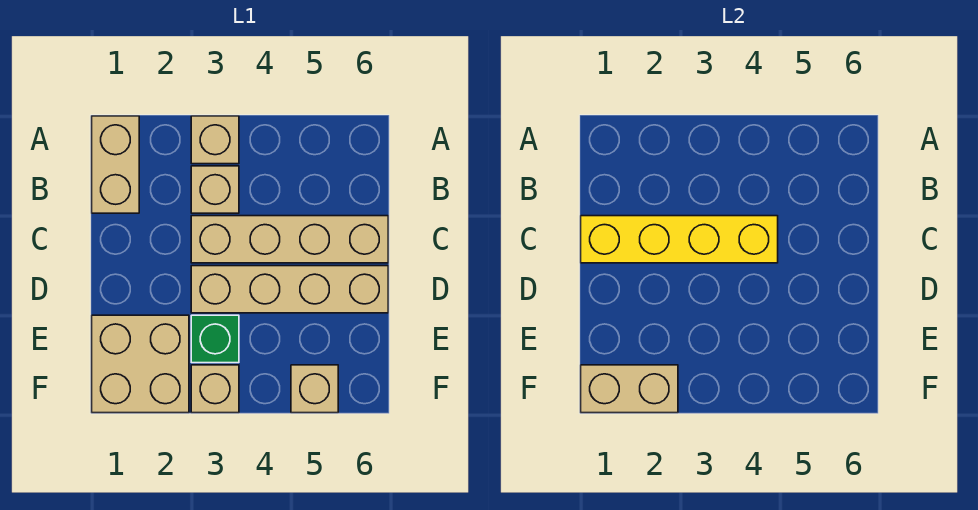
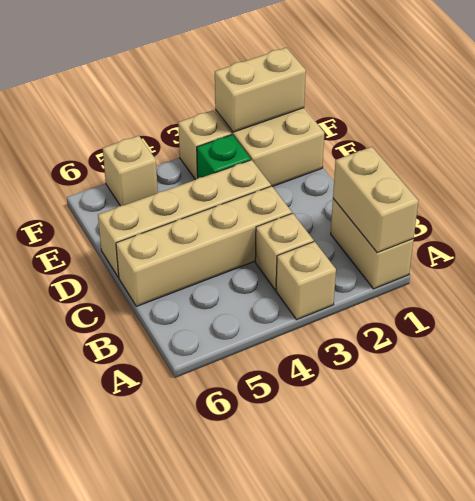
none -> tan 1x2 brick [333,147,418,253]
yellow 1x4 brick [581,216,778,263] -> none

